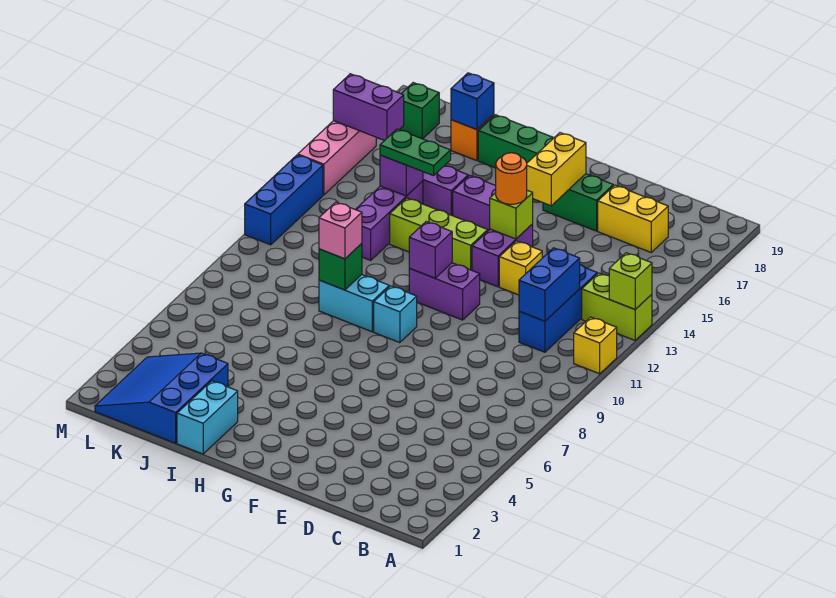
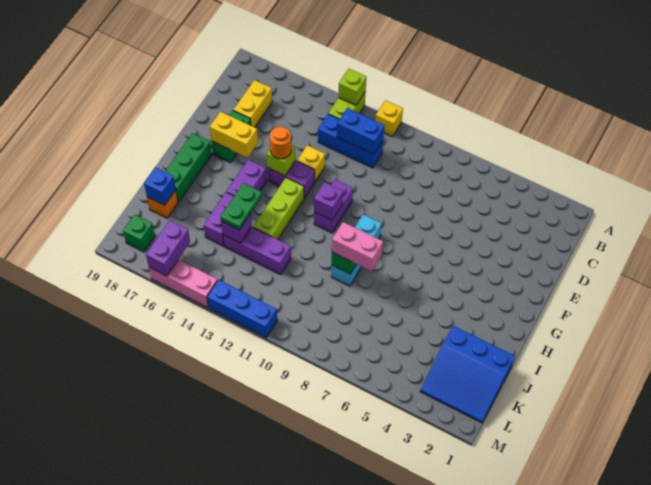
cyan 1x2 brick [177,381,238,454] -> none
pink 1x1 brick [319,202,362,259] -> pink 1x2 brick [332,222,383,271]

